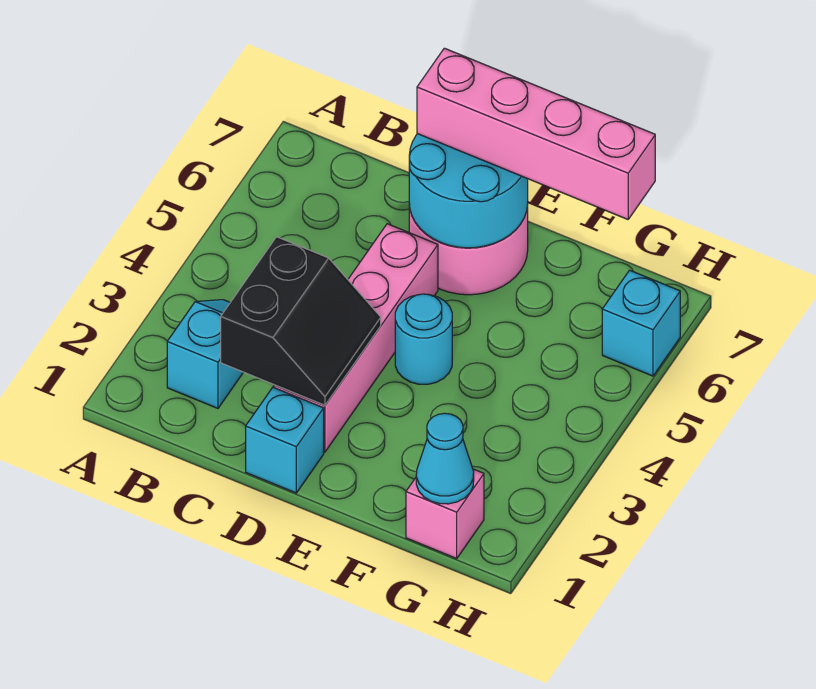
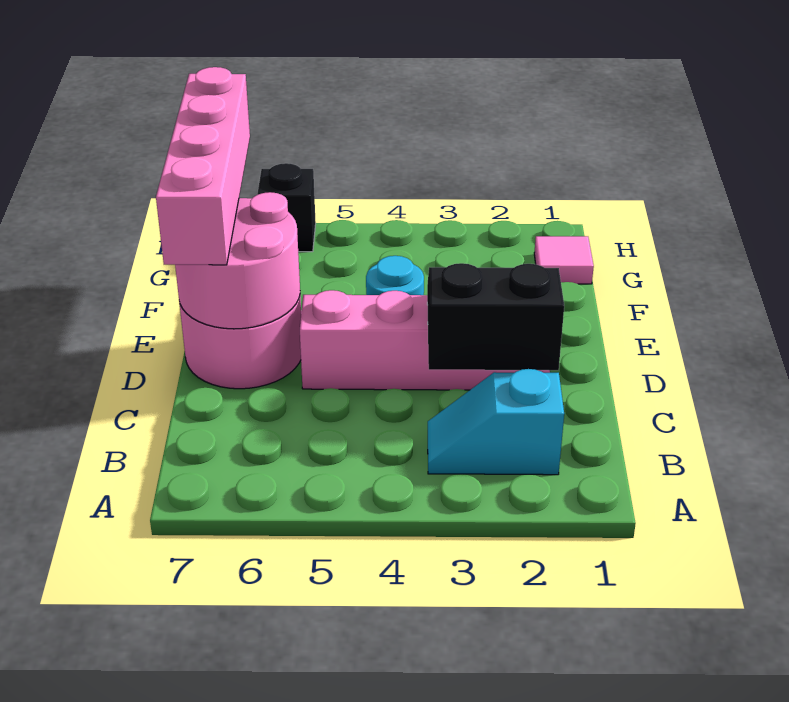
cyan 1x1 brick [246,387,324,493] -> none
cyan 2x2 round brick [409,134,528,248] -> pink 2x2 round brick [175,192,300,329]
pink 1x1 brick [406,469,484,558] -> pink 1x1 tile [534,236,594,284]
cyan 1x1 cone [416,413,474,504] -> none
cyan 1x1 brick [602,270,680,376] -> black 1x1 brick [257,163,316,252]

